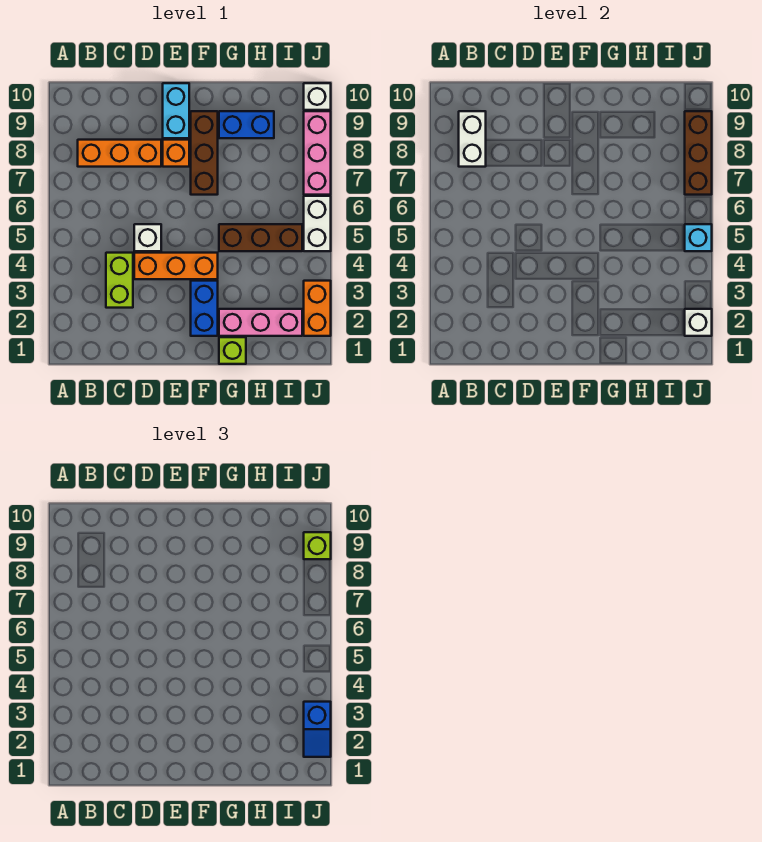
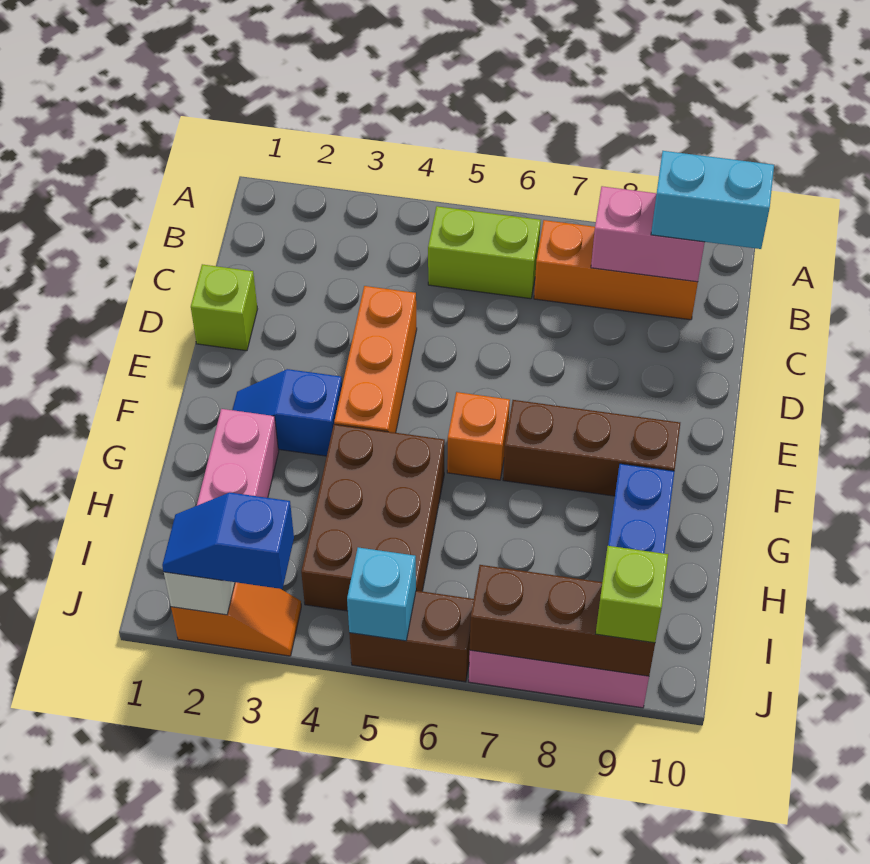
orange 1x3 brick [78,140,161,167] -> orange 1x3 brick turned to [534,220,698,320]
white 1x2 brick [459,111,486,167] -> pink 1x2 brick [591,186,705,282]
lime 1x2 brick [106,253,133,308] -> lime 1x2 brick moved to [428,206,541,299]
white 1x1 brick [134,224,161,251] -> none
orange 1x1 brick [163,140,189,167] -> orange 1x1 brick moved to [447,392,510,480]
cyan 1x2 brick [163,83,189,138] -> cyan 1x2 brick moved to [651,151,774,249]
blue 1x2 brick [191,281,218,336] -> blue 1x2 slope [233,369,342,456]
lime 1x1 brick [219,337,246,364] -> lime 1x1 brick moved to [191,264,257,351]
brown 1x3 brick [219,224,302,251] -> brown 2x3 brick [301,424,445,611]
orange 1x2 brick [304,281,331,336] -> orange 1x2 slope [171,582,301,656]
white 1x2 brick [304,196,331,251] -> brown 1x2 brick [349,591,474,682]
white 1x1 brick [304,83,331,110] -> none

